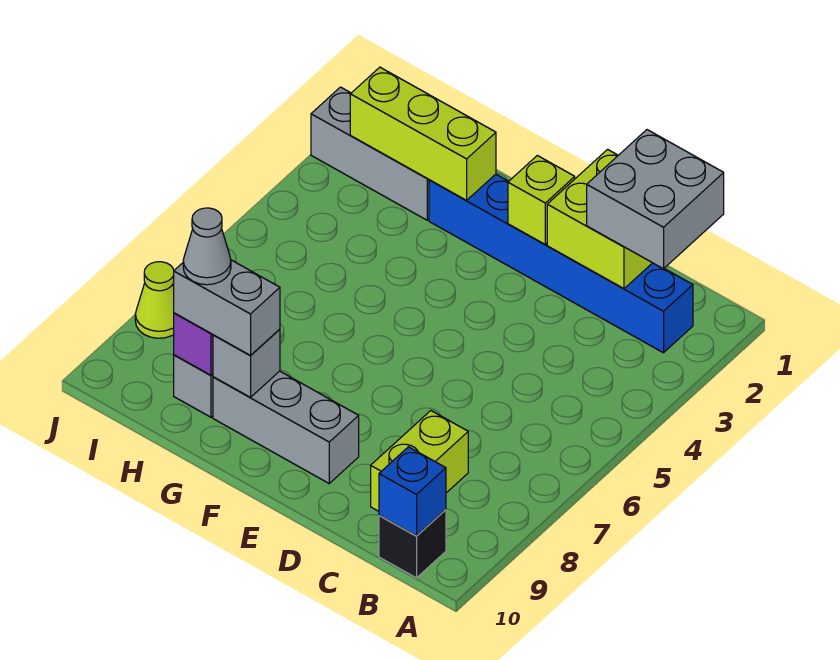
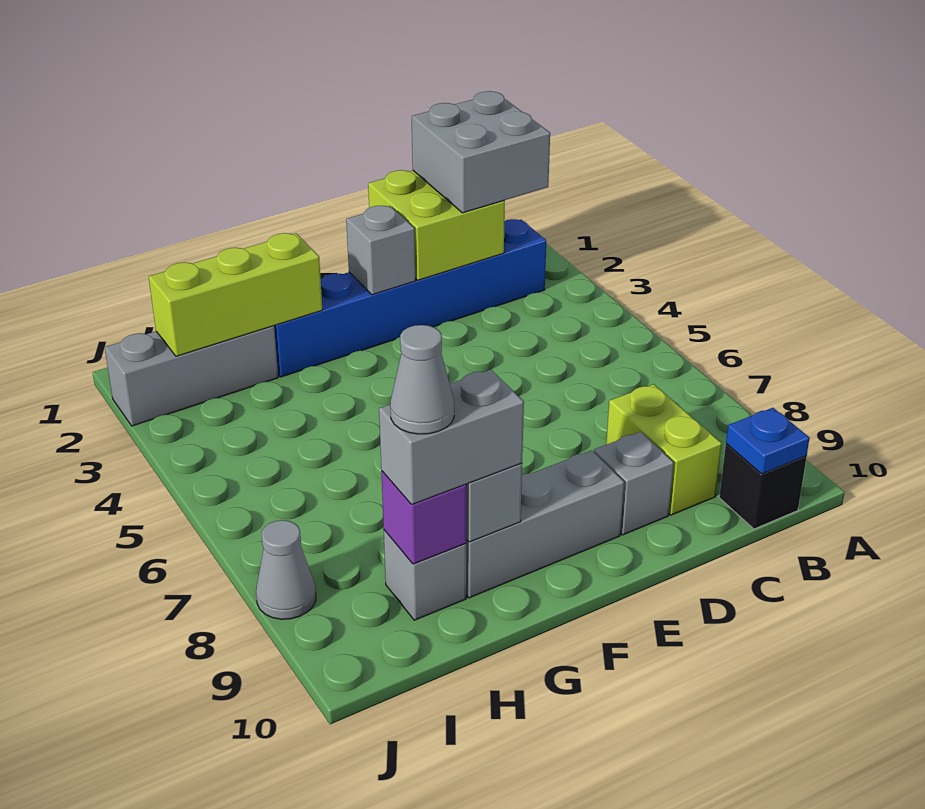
blue 1x1 brick [379,447,446,536] -> blue 1x1 plate [726,408,809,474]
none -> grey 1x1 brick [594,432,674,535]
lime 1x1 brick [508,155,575,244] -> grey 1x1 brick [346,206,415,295]
lime 1x1 cone [135,262,174,338] -> grey 1x1 cone [256,520,316,619]

